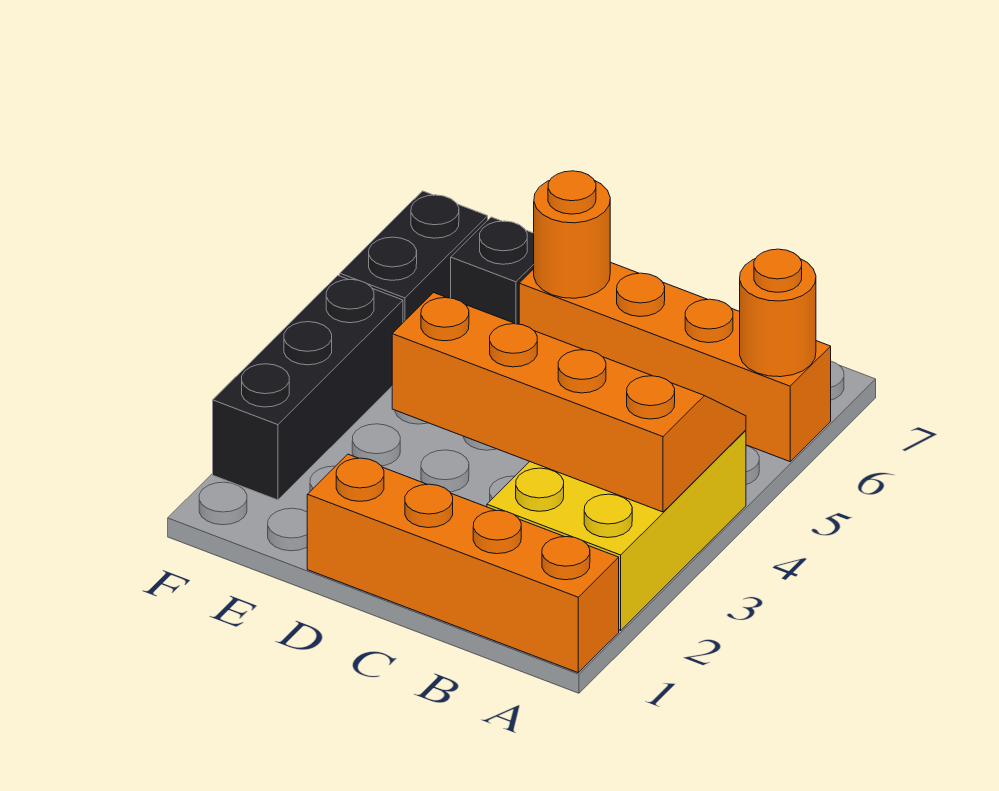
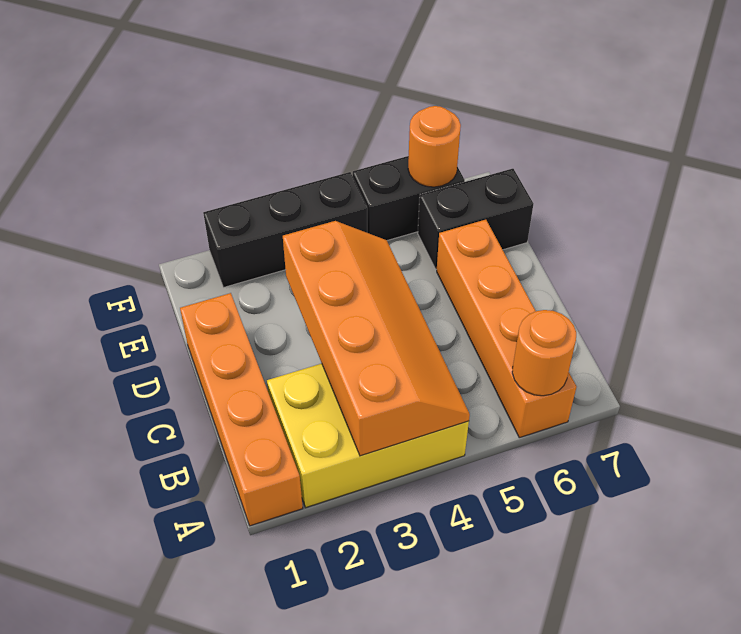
orange 1x1 round brick [534,171,610,298] -> orange 1x1 round brick moved to [408,106,461,187]
black 1x1 brick [451,217,534,324] -> black 1x2 brick [418,169,533,269]

